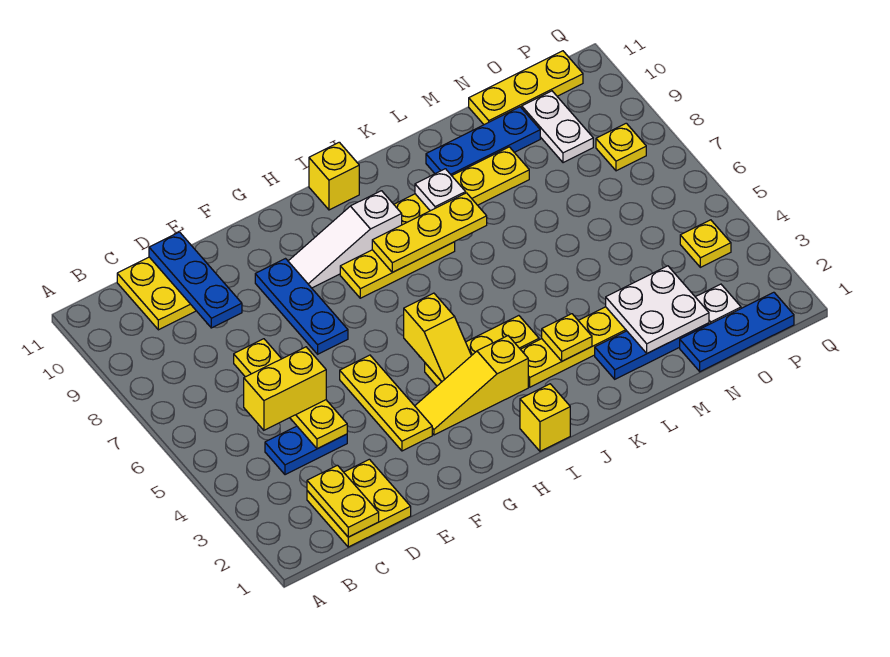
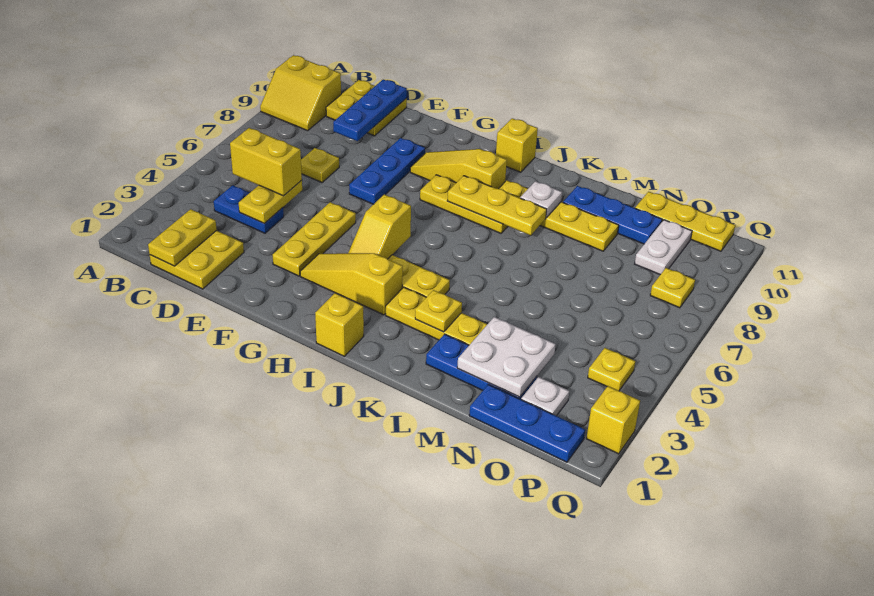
none -> yellow 2x2 slope [260,55,341,131]
white 1x3 slope [288,191,402,288] -> yellow 1x3 slope [410,149,507,189]
none -> yellow 1x1 brick [586,386,640,454]

